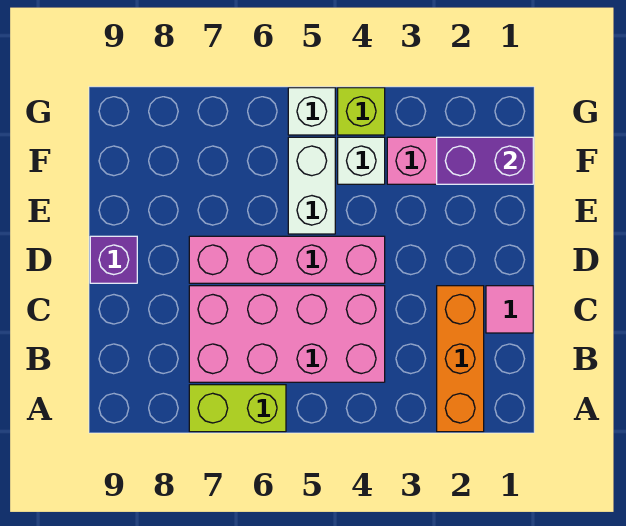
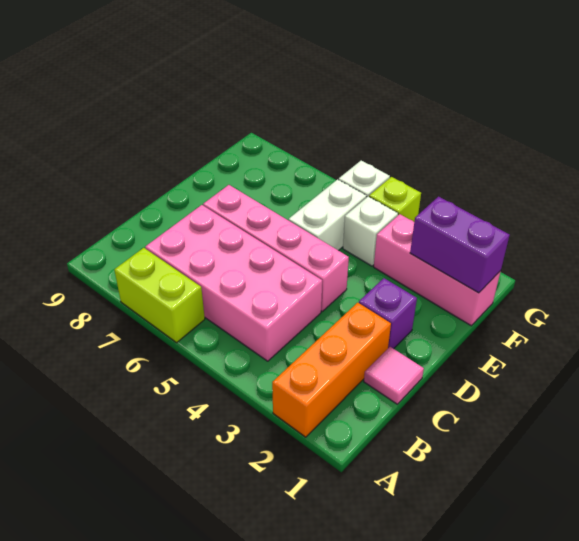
purple 1x1 brick [90,236,137,283] -> purple 1x1 brick moved to [359,278,417,349]

